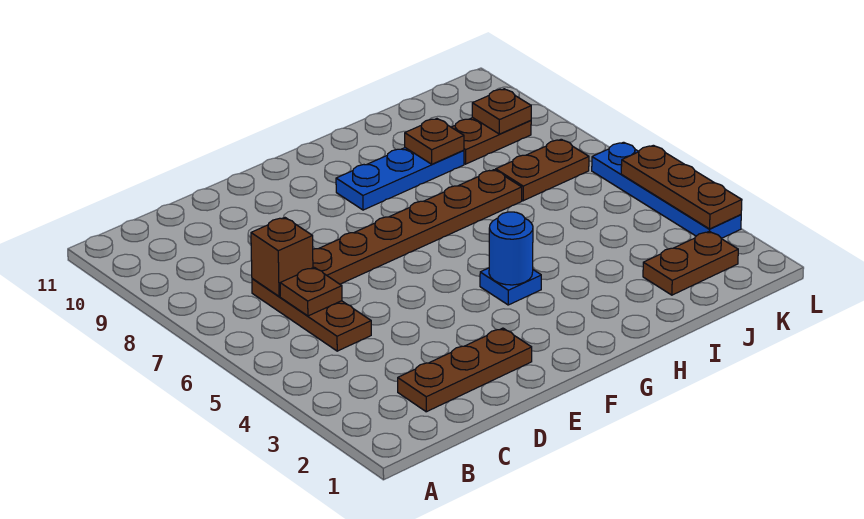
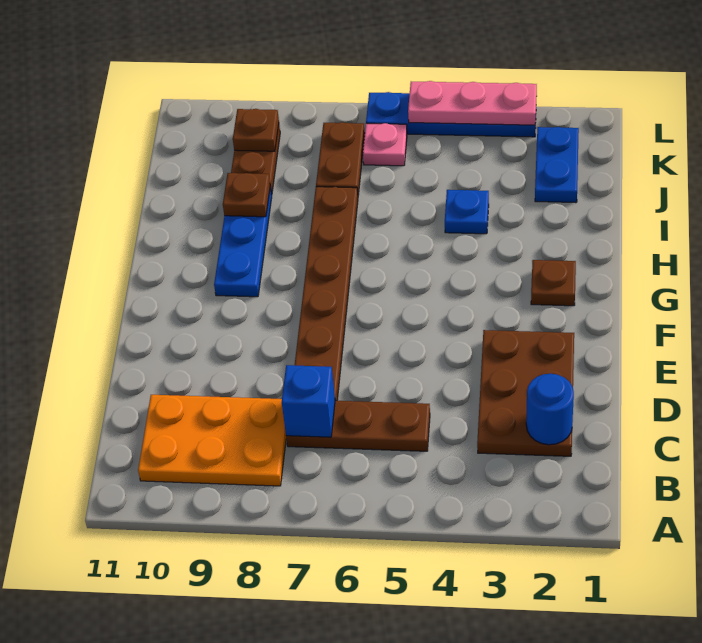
none -> orange 2x3 plate [138,395,286,486]
brown 1x3 plate [398,328,532,412] -> brown 2x3 plate [477,330,574,456]
brown 1x1 plate [280,267,342,316] -> brown 1x1 plate moved to [531,260,576,306]
brown 1x1 brick [251,218,313,296] -> blue 1x1 brick [282,365,335,437]
blue 1x1 plate [480,268,541,305] -> blue 1x1 plate moved to [445,190,489,234]
blue 1x1 round brick [489,212,533,285] -> blue 1x1 round brick moved to [526,374,574,445]
brown 1x2 plate [643,231,738,295] -> blue 1x2 plate [535,127,579,203]
none -> pink 1x1 plate [363,123,407,166]
brown 1x3 plate [621,145,742,229] -> pink 1x3 plate [408,81,537,125]

